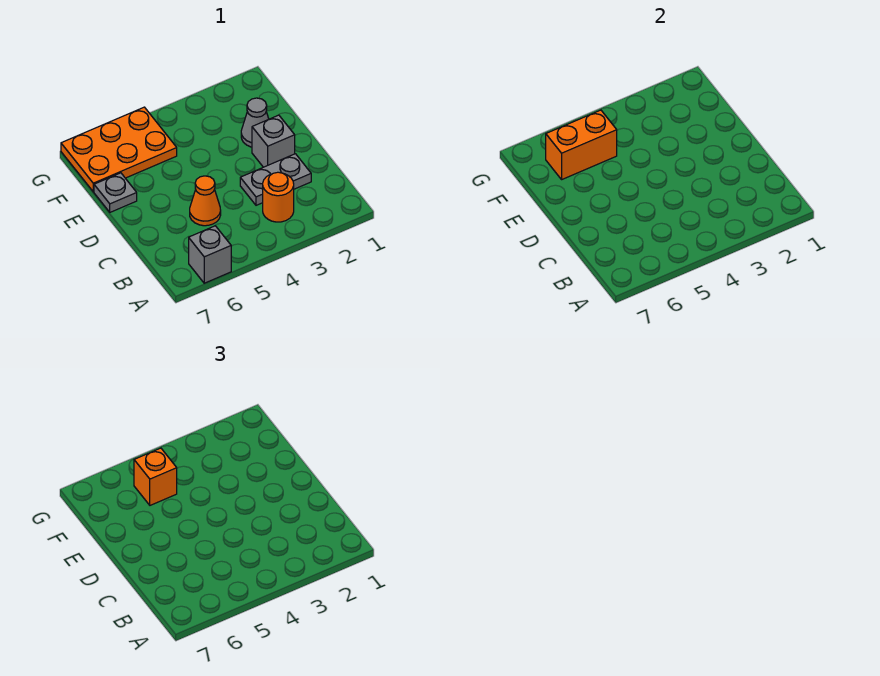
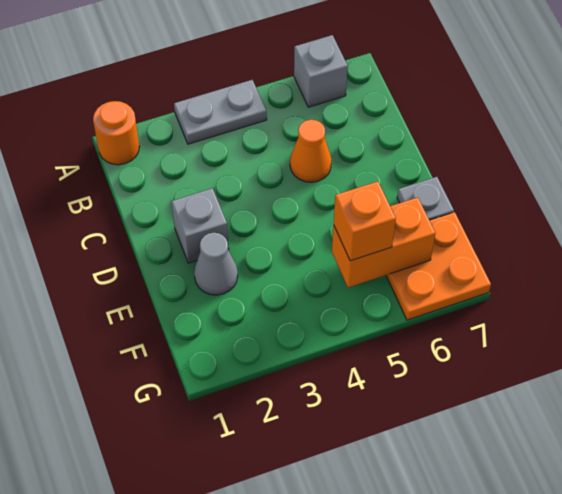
orange 1x1 round brick [263,172,294,222] -> orange 1x1 round brick moved to [93,101,140,165]
grey 1x2 plate [240,154,311,205] -> grey 1x2 plate moved to [174,80,267,144]
orange 2x3 plate [61,107,177,192] -> orange 2x2 plate [386,212,491,320]

